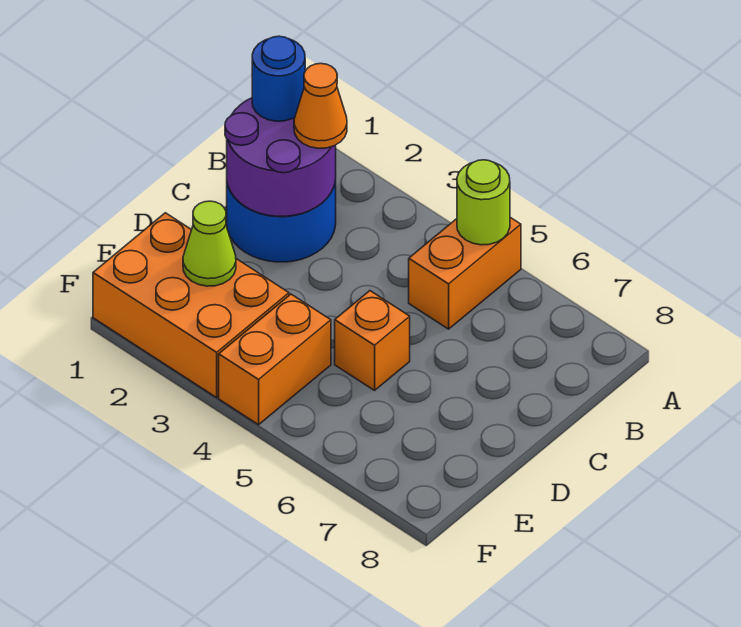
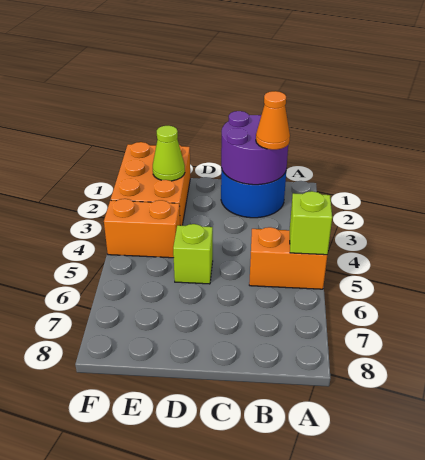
lime 1x1 round brick [457,160,510,245] -> lime 1x1 brick [290,191,332,255]
blue 1x1 round brick [252,36,305,121] -> none
orange 1x1 brick [335,291,410,390] -> lime 1x1 brick [173,224,213,284]

